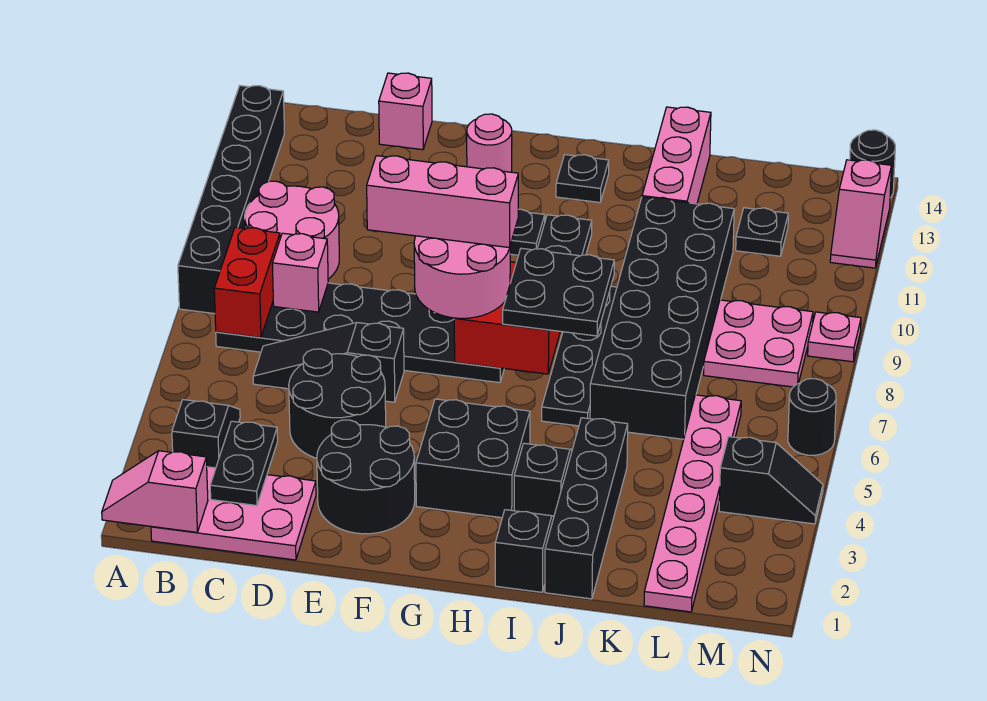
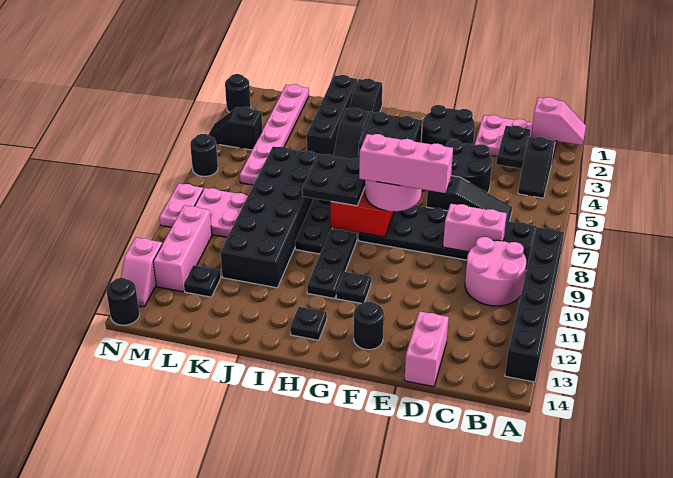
red 1x2 brick [214,227,280,338] -> none
pink 1x1 brick [272,233,328,312] -> pink 1x2 brick [443,204,507,252]
pink 1x1 brick [379,73,432,150] -> pink 1x2 brick [404,311,449,387]
pink 1x1 round brick [467,114,512,172] -> black 1x1 round brick [354,302,384,350]
pink 1x3 brick [642,107,711,204] -> pink 1x3 brick moved to [153,205,212,292]
none -> black 1x1 round brick [225,74,251,113]
pink 1x1 plate [808,312,861,362] -> pink 1x2 plate [159,183,203,227]
pink 1x2 slope [830,160,892,268] -> pink 1x2 slope turned to [121,238,162,307]

